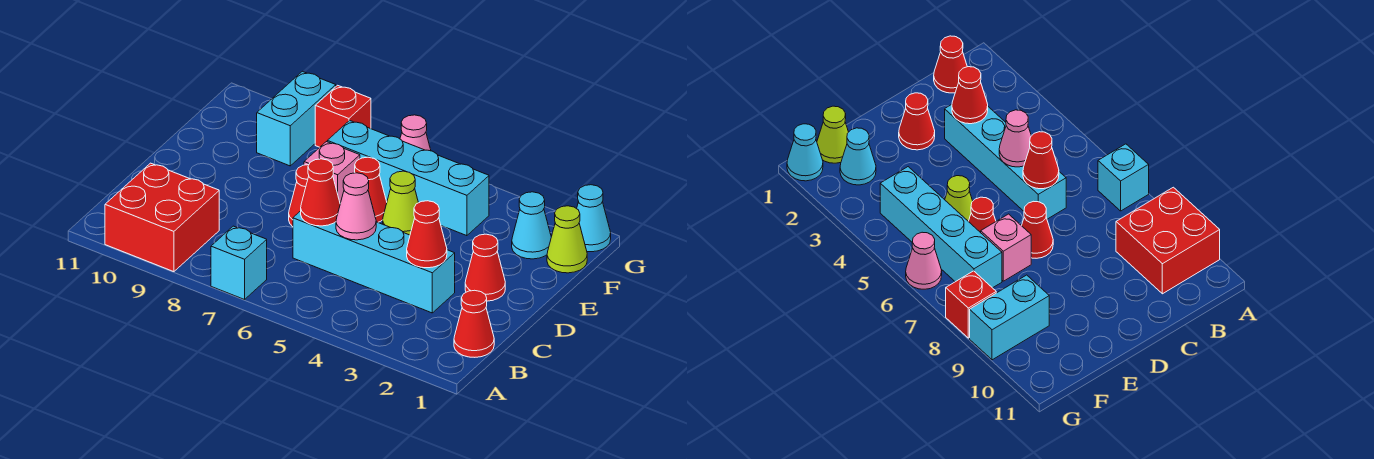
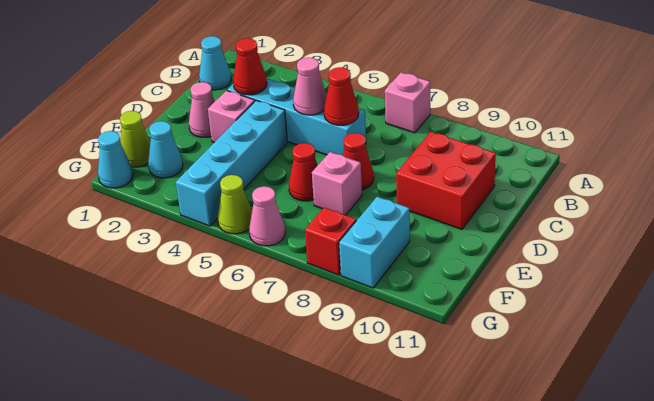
cyan 1x1 brick [211,226,267,300] -> pink 1x1 brick [385,73,430,133]
red 2x2 brick [105,163,219,272] -> red 2x2 brick moved to [396,132,496,229]
red 1x1 cone [454,290,494,357] -> cyan 1x1 cone [199,36,231,90]
red 1x1 cone [465,234,505,301] -> pink 1x1 cone [189,82,215,137]
none -> pink 1x1 brick [208,91,255,142]
lime 1x1 cone [383,171,418,235] -> lime 1x1 cone moved to [218,175,252,234]
cyan 1x4 brick [327,120,489,236] -> cyan 1x4 brick turned to [176,100,287,226]

